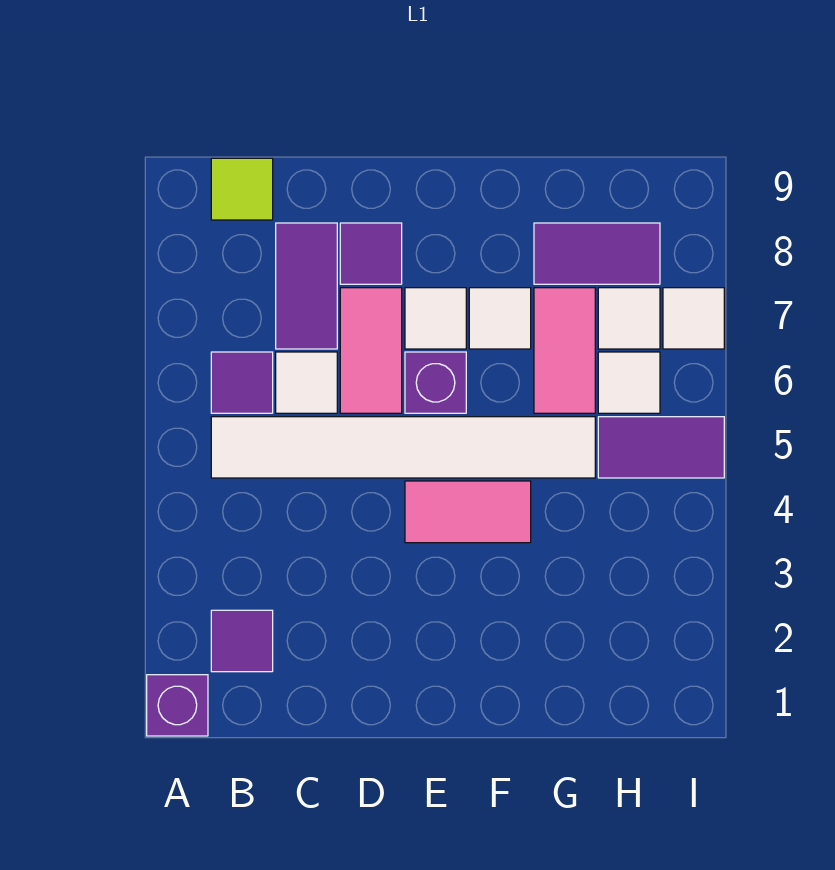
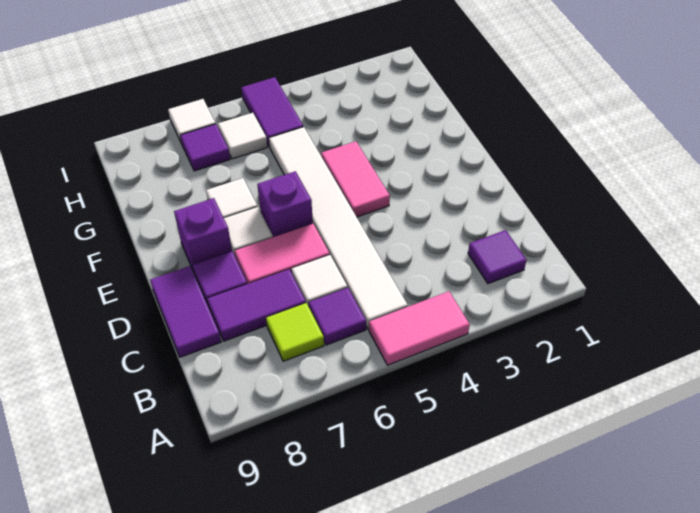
purple 1x1 brick [147,675,208,736] -> purple 1x1 brick moved to [174,198,232,272]
lime 1x1 tile [211,158,273,220] -> lime 1x1 tile moved to [266,303,324,361]
pink 1x2 tile [534,288,595,413] -> pink 1x2 tile moved to [369,291,470,365]
purple 1x2 tile [534,223,660,284] -> purple 1x2 tile moved to [150,266,221,357]
white 1x1 tile [598,288,660,349] -> purple 1x1 tile [180,124,230,171]

